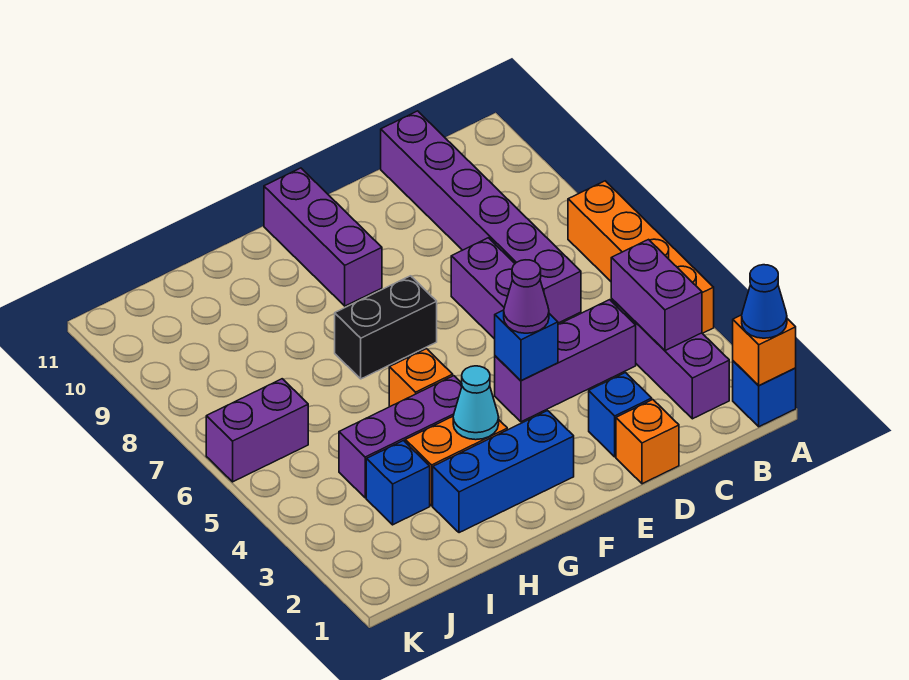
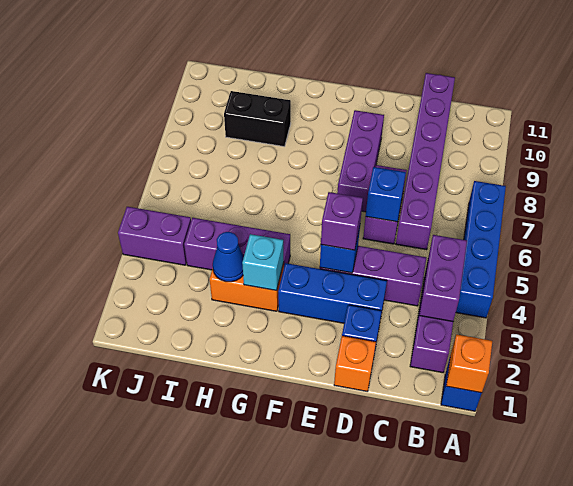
blue 1x1 cone [742,265,787,338] -> blue 1x1 cone moved to [213,232,244,282]
orange 1x4 brick [568,181,714,333] -> blue 1x4 brick [456,181,506,318]
purple 1x1 cone [504,260,549,333] -> purple 1x1 brick [321,192,363,250]
blue 1x3 brick [433,411,574,533] -> blue 1x3 brick moved to [278,263,387,323]
black 1x2 brick [335,276,437,379] -> black 1x2 brick moved to [224,91,291,147]
purple 1x3 brick [264,168,382,306] -> purple 1x3 brick moved to [337,110,384,212]
cyan 1x1 cone [453,366,499,440] -> cyan 1x1 brick [242,234,284,291]
orange 1x1 brick [389,349,453,407] -> none
blue 1x1 brick [366,441,430,525] -> blue 1x1 brick moved to [366,167,406,222]
purple 1x2 brick [206,379,308,482] -> purple 1x2 brick moved to [118,207,191,265]

